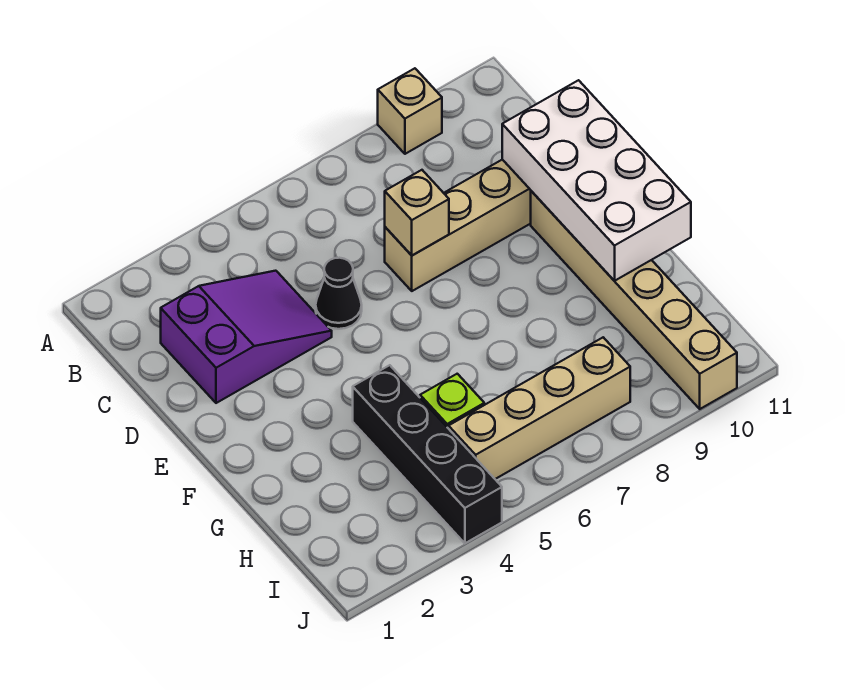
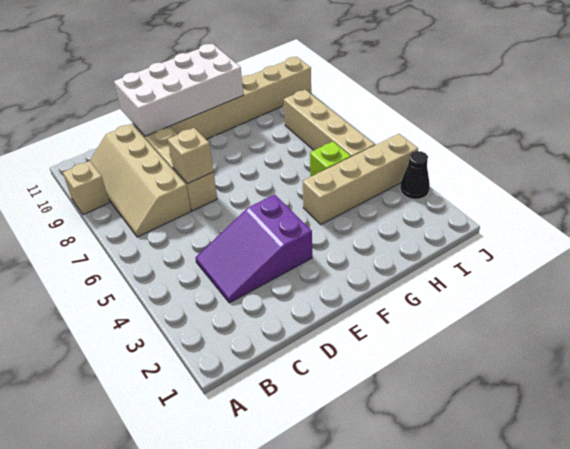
none -> tan 2x4 slope [90,124,191,237]
purple 2x3 slope [161,271,332,403] -> purple 2x3 slope turned to [195,195,312,303]
black 1x1 cone [316,258,362,329] -> black 1x1 cone moved to [400,151,430,199]
black 1x4 brick [353,365,502,543] -> tan 1x4 brick [303,134,418,224]

